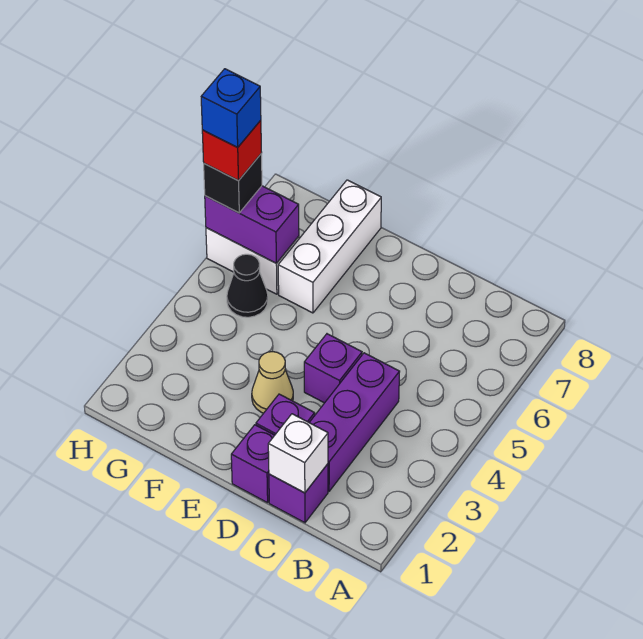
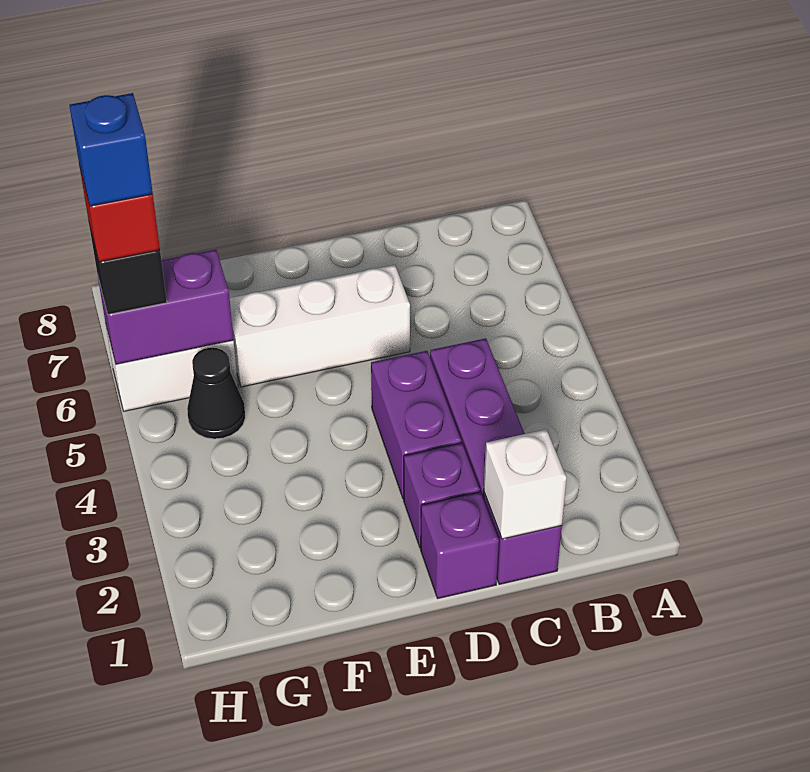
purple 1x1 brick [304,334,362,403] -> purple 1x2 brick [371,351,461,499]
tan 1x1 cone [252,352,293,413] -> none
white 1x3 brick [278,180,381,313] -> white 1x3 brick turned to [230,265,410,387]

